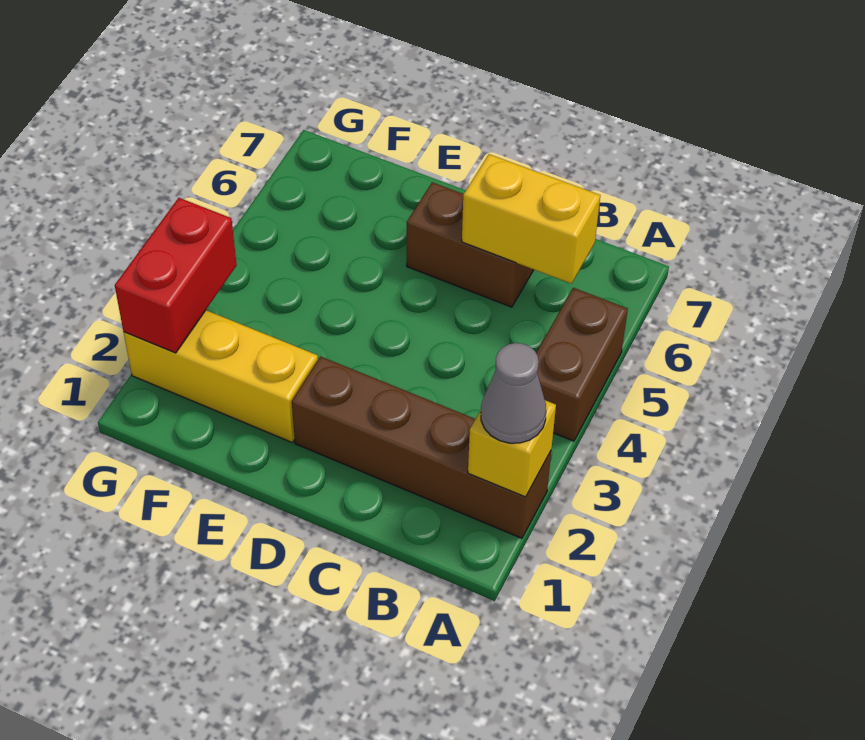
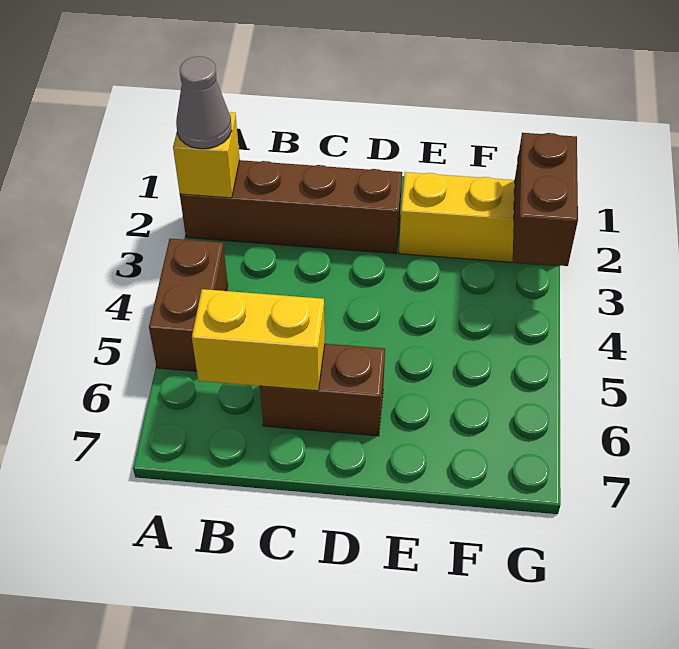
red 1x2 brick [115,198,237,353] -> brown 1x2 brick [513,133,578,266]

